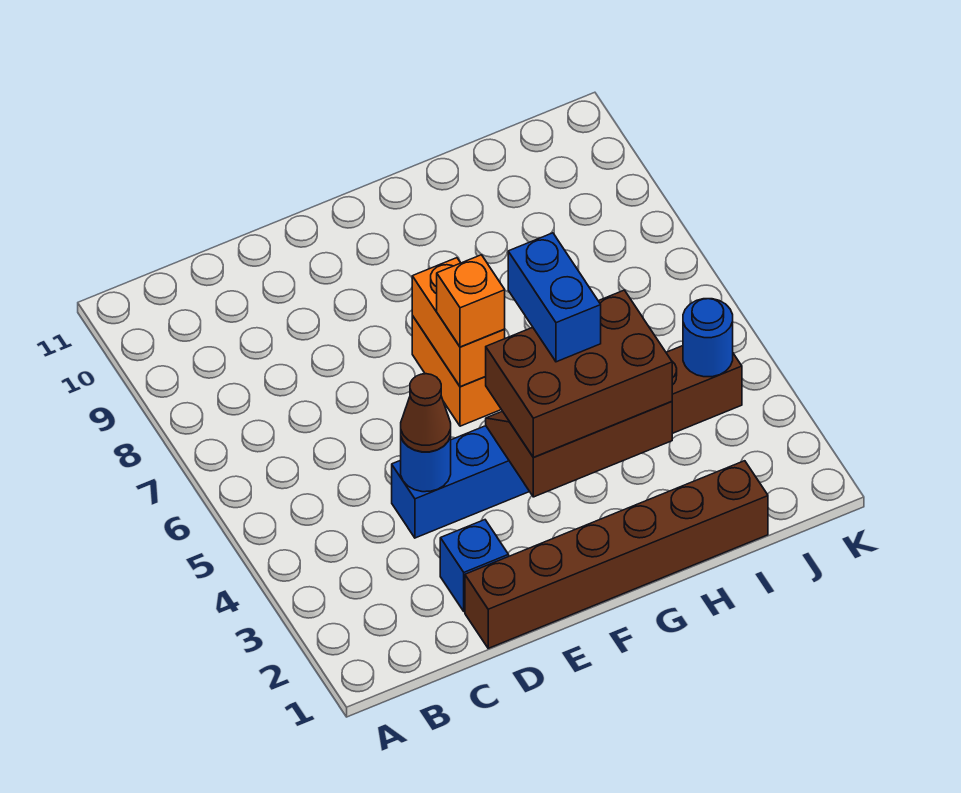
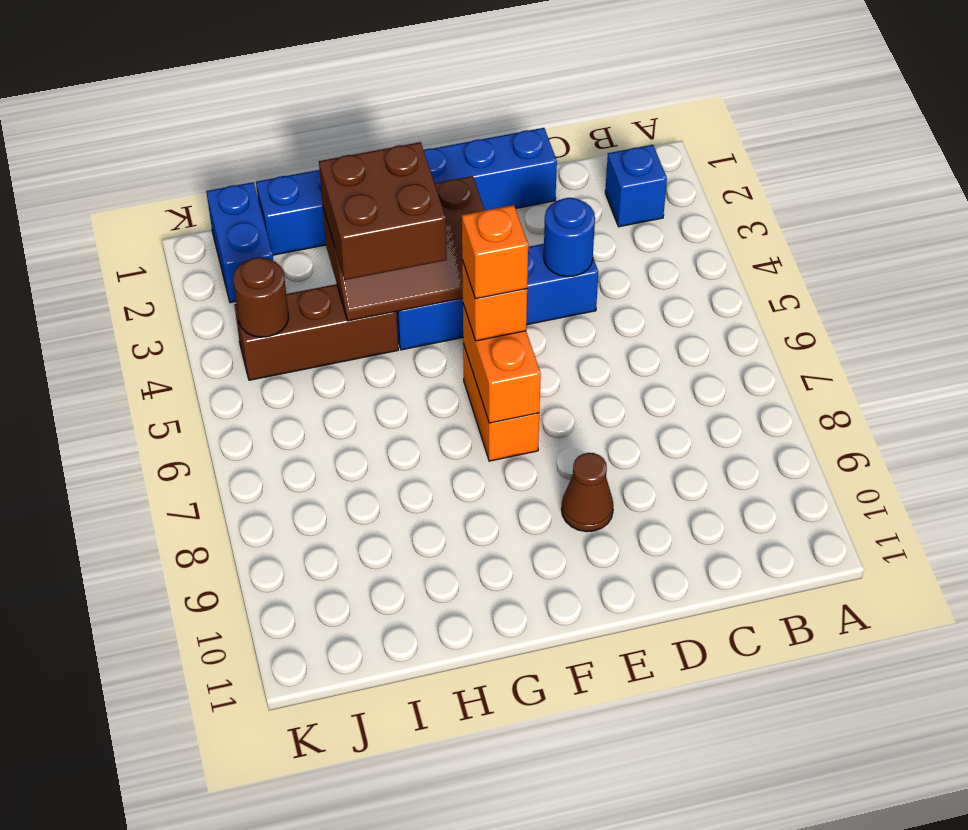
brown 1x6 brick [465,461,768,648] -> blue 1x6 brick [256,128,557,255]
blue 1x1 brick [440,520,509,612] -> blue 1x1 brick moved to [605,145,667,227]
brown 1x1 cone [401,374,451,452] -> brown 1x1 cone moved to [562,453,614,532]
brown 2x3 brick [485,290,672,458] -> brown 2x2 brick [319,142,447,280]
none -> orange 1x1 brick [462,205,528,299]
blue 1x2 brick [508,233,601,362] -> blue 1x2 brick moved to [206,182,273,303]
blue 1x1 round brick [683,299,733,377] -> brown 1x1 round brick [233,258,289,337]

